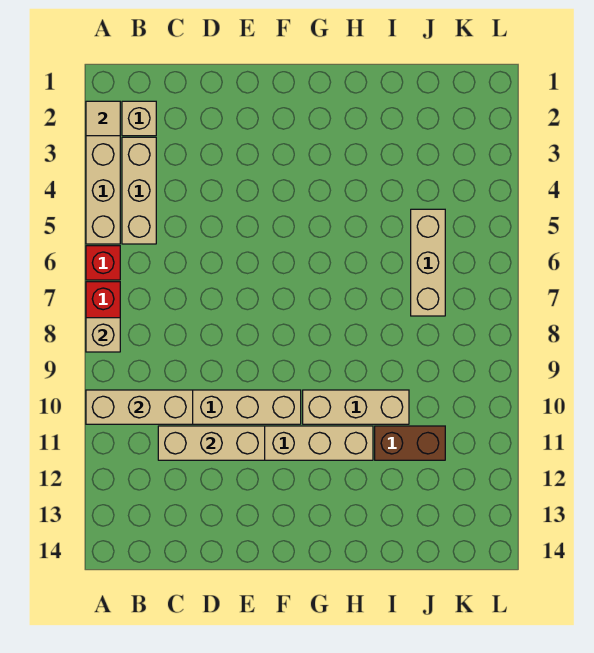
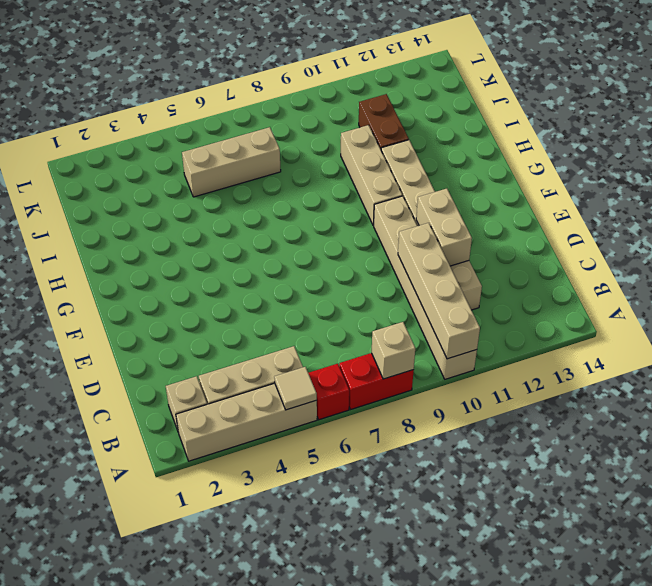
tan 1x1 tile [86,101,120,136] -> tan 1x1 tile moved to [274,367,317,410]
tan 1x3 brick [86,390,193,424] -> tan 1x4 brick [398,223,480,359]
tan 1x3 brick [158,426,265,460] -> tan 1x2 brick [416,189,472,266]

